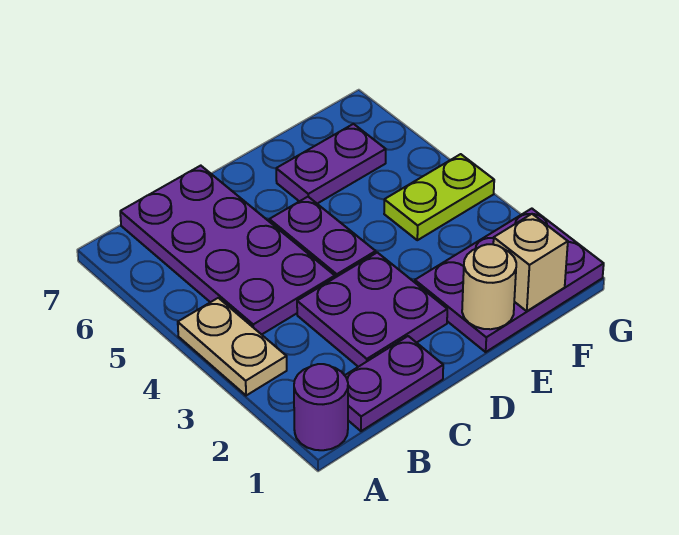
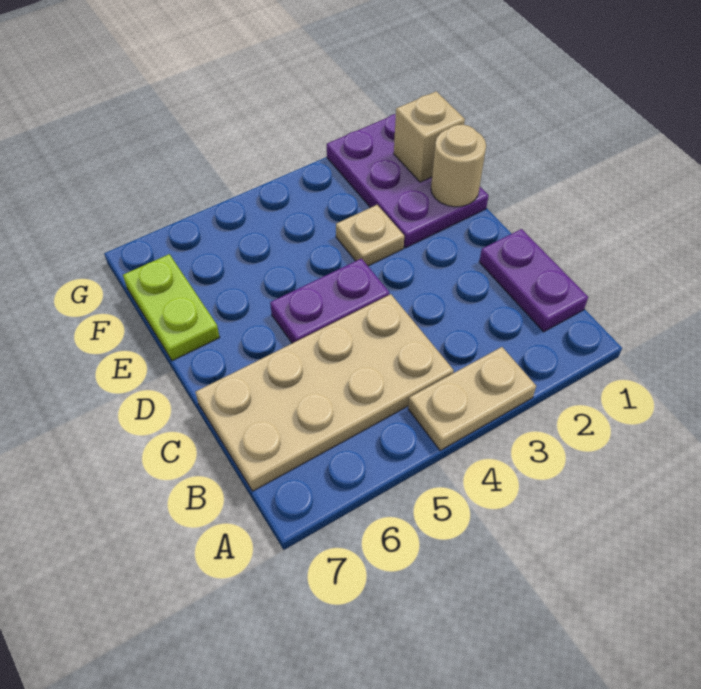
purple 1x1 round brick [294,364,348,450] -> none
purple 2x4 plate [120,166,335,335] -> tan 2x4 plate [196,294,454,491]
purple 2x2 plate [297,252,447,367] -> none
none -> tan 1x1 plate [336,205,404,266]
purple 1x2 plate [276,124,386,204] -> none
lime 1x2 plate [384,154,494,240] -> lime 1x2 plate moved to [123,254,220,361]

